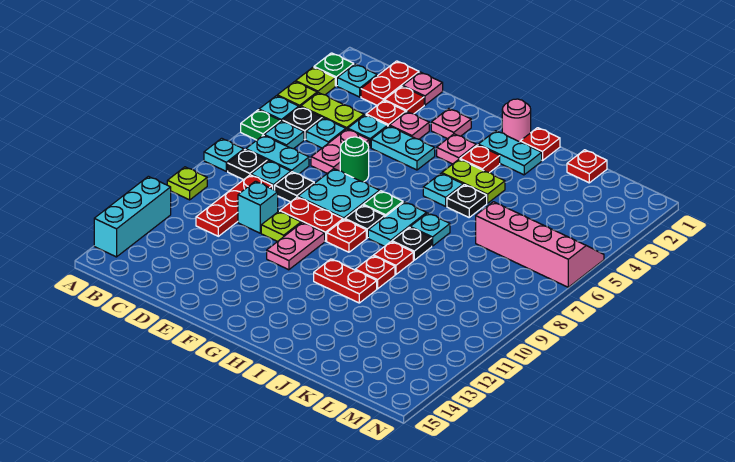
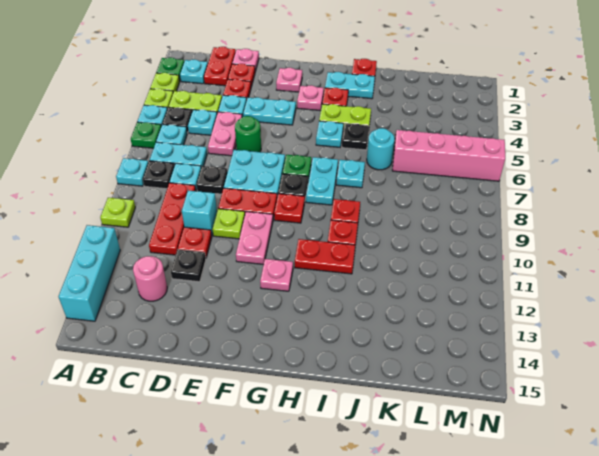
pink 1x1 plate [390,112,429,139] -> pink 1x1 plate moved to [260,259,293,291]
pink 1x1 round brick [502,99,531,142] -> pink 1x1 round brick moved to [133,256,167,301]
black 1x1 plate [392,227,432,260] -> black 1x1 plate moved to [171,250,206,282]
none -> cyan 1x1 round brick [367,128,395,170]
red 1x1 plate [567,150,607,183] -> red 1x1 plate moved to [178,227,212,257]

